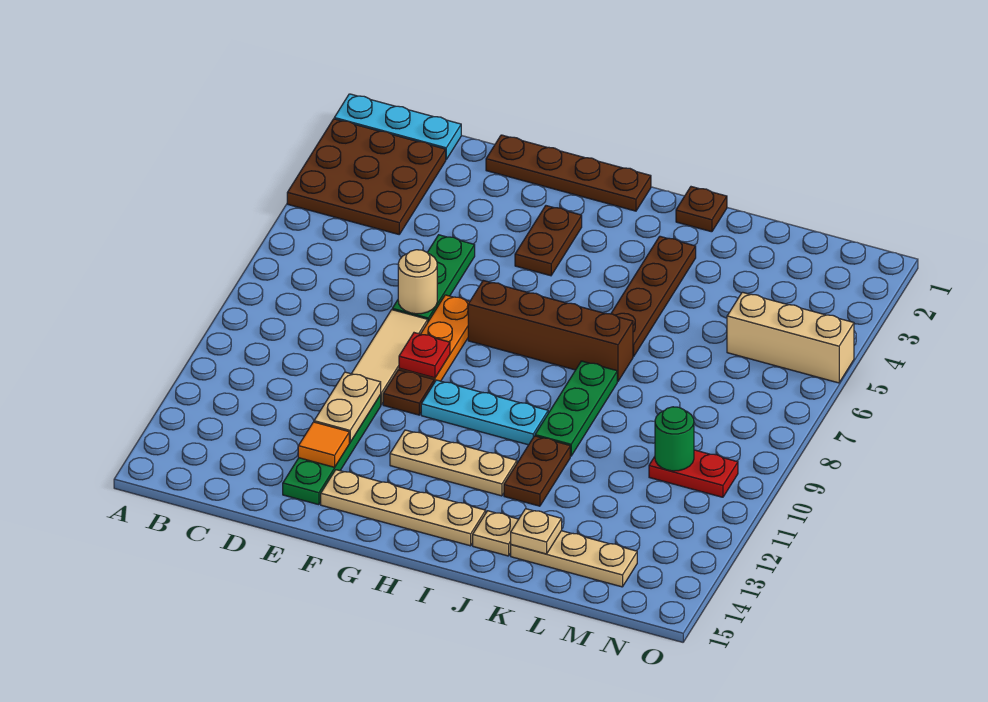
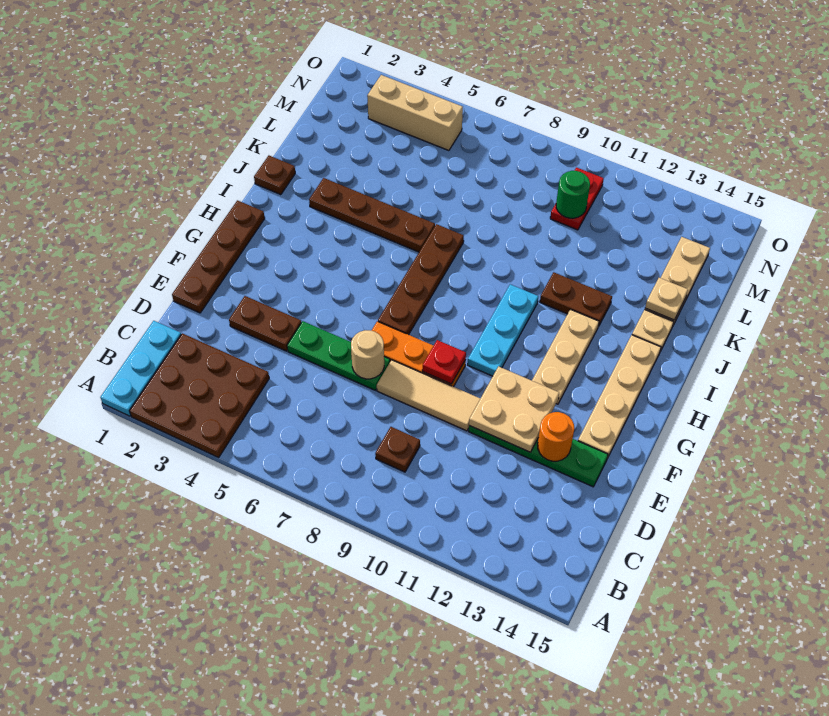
tan 1x2 plate [314,372,381,442] -> tan 2x2 plate [469,366,559,452]
orange 1x1 tile [298,422,349,467] -> orange 1x1 round brick [538,412,574,461]
brown 1x1 plate [383,370,434,415] -> brown 1x1 plate moved to [375,427,420,472]
brown 1x2 plate [515,206,582,276] -> brown 1x2 plate moved to [229,296,301,351]
brown 1x4 brick [468,281,633,381] -> brown 1x4 plate [378,224,464,335]
green 1x3 plate [535,361,617,456] -> none
tan 1x3 brick [727,292,854,383] -> tan 1x3 brick turned to [367,75,463,151]

